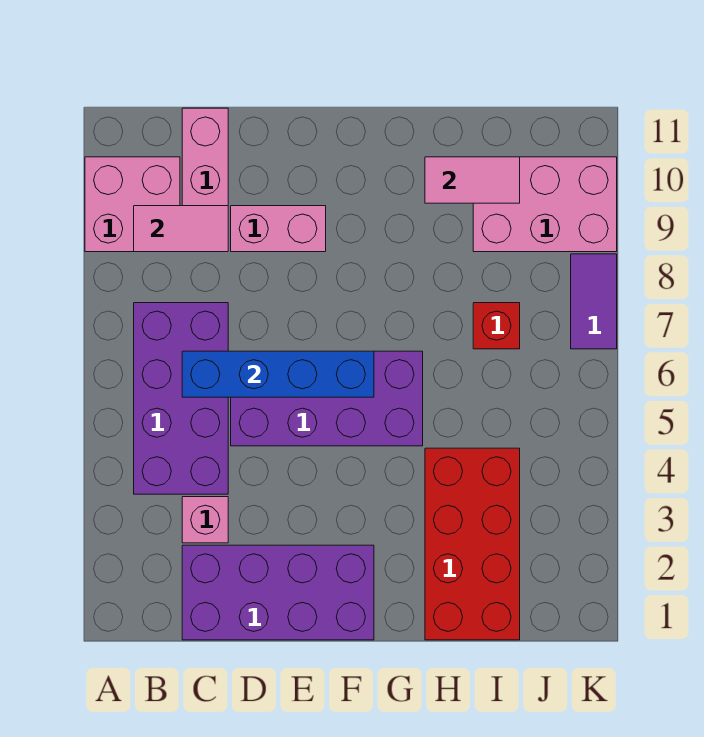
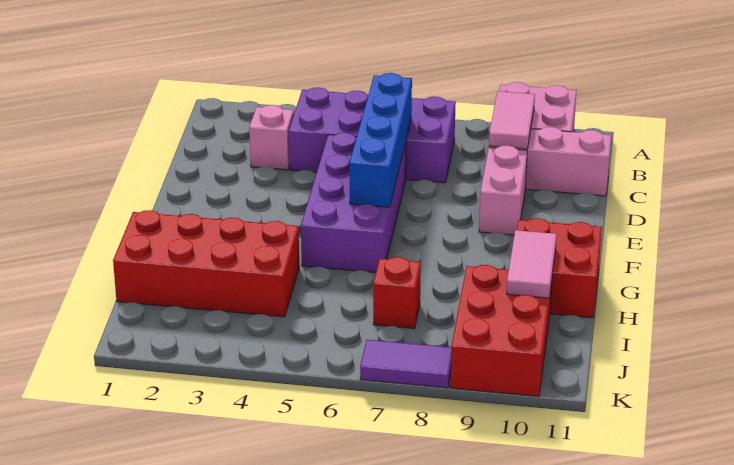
purple 2x4 brick [182,545,374,640] -> none
none -> red 2x2 brick [517,218,602,318]
pink 2x3 brick [473,157,617,252] -> red 2x3 brick [450,265,552,396]

